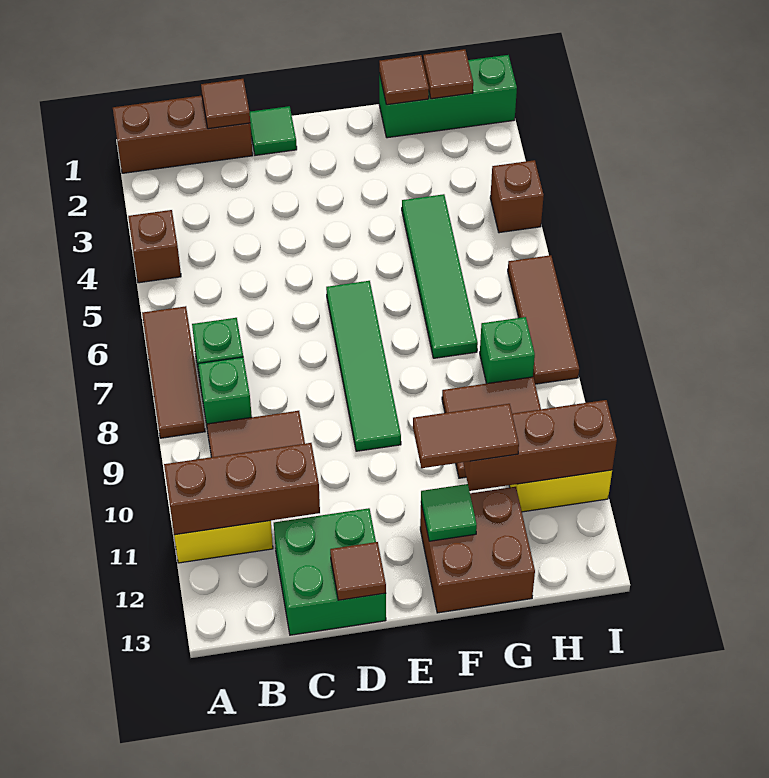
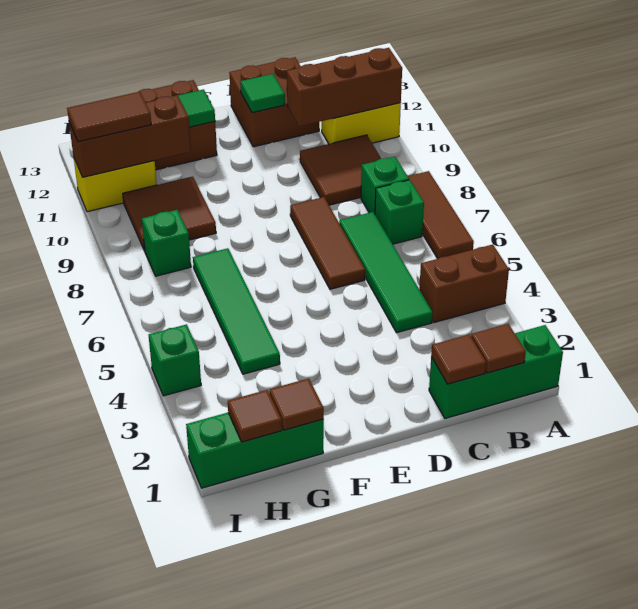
brown 1x3 brick [113,96,253,173] -> green 1x3 brick [429,325,563,418]
brown 1x1 brick [128,210,181,283] -> brown 1x2 brick [419,245,509,322]
green 2x2 brick [274,508,386,635] -> brown 2x2 brick [229,57,319,147]
green 1x1 tile [250,106,297,155] -> green 1x1 tile moved to [240,74,285,113]
brown 1x1 tile [330,542,386,600] -> brown 1x1 tile moved to [471,324,526,373]
green 1x4 tile [326,281,401,451] -> green 1x4 tile moved to [339,212,433,333]
brown 1x2 tile [413,404,519,468] -> brown 1x2 tile moved to [67,92,151,142]
brown 1x1 brick [490,160,544,233] -> green 1x1 brick [149,324,201,396]
brown 1x3 tile [508,255,579,384] -> brown 1x3 tile moved to [290,197,365,289]

